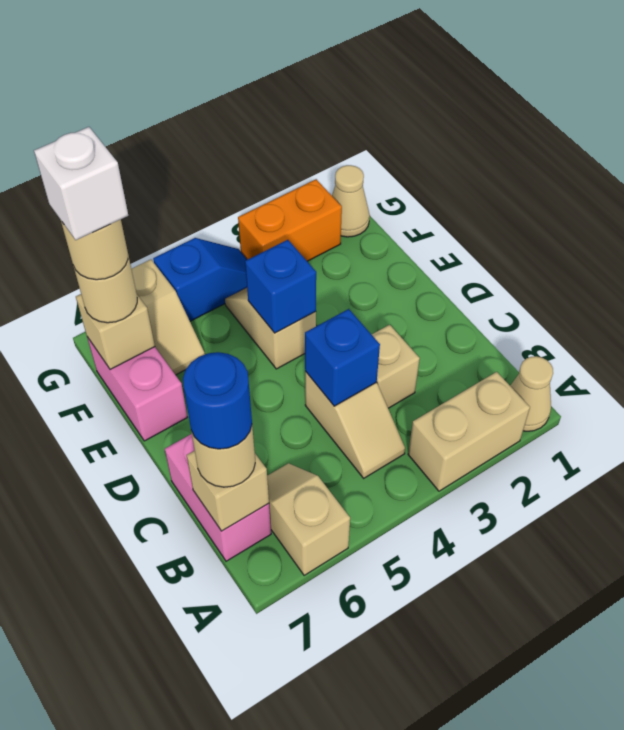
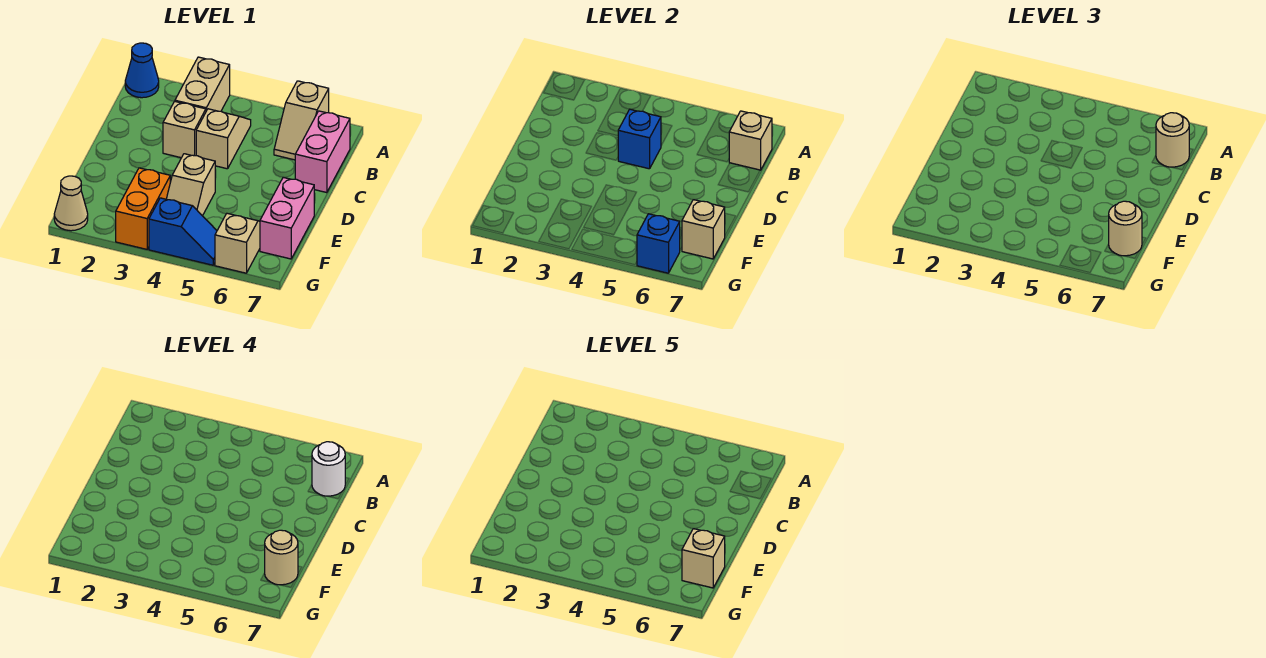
tan 1x1 cone [510,356,553,431] -> blue 1x1 cone [125,43,159,98]
tan 1x2 brick [408,372,530,491] -> tan 1x2 brick turned to [175,57,230,111]
blue 1x1 round brick [183,352,252,449] -> white 1x1 round brick [312,442,345,496]
blue 1x1 brick [245,240,316,333] -> blue 1x1 brick moved to [637,214,680,273]
white 1x1 brick [34,127,128,240] -> tan 1x1 brick [682,529,725,588]
orange 1x2 brick [238,179,342,261] -> orange 1x2 brick turned to [116,168,170,249]
blue 1x2 slope [153,238,247,321] -> blue 1x2 slope turned to [149,198,217,265]

